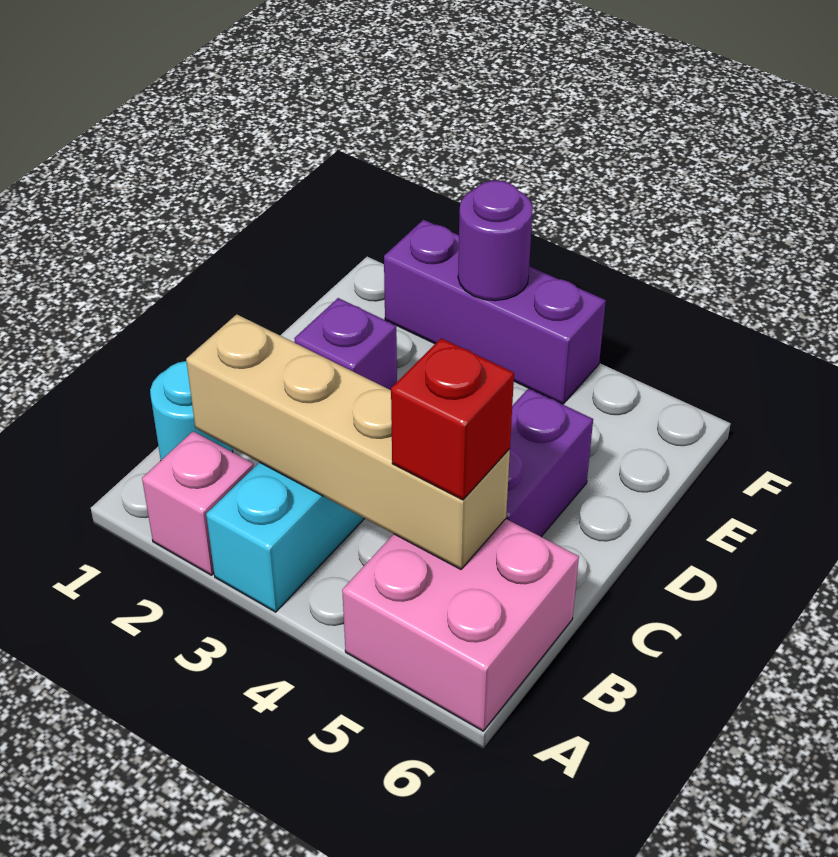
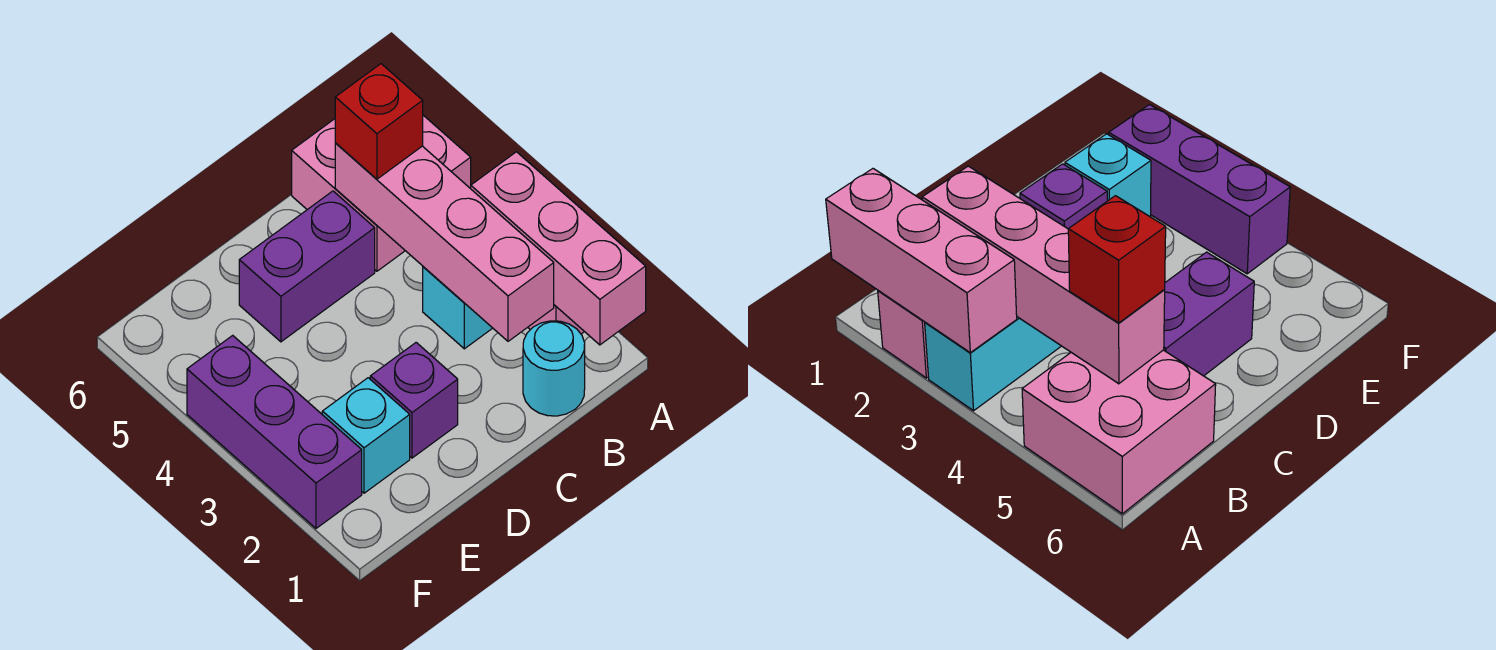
none -> pink 1x3 brick [471,152,646,345]
tan 1x4 brick [186,314,510,569] -> pink 1x4 brick [335,143,554,341]
none -> cyan 1x1 brick [322,378,410,493]
purple 1x1 round brick [458,181,533,301] -> none

